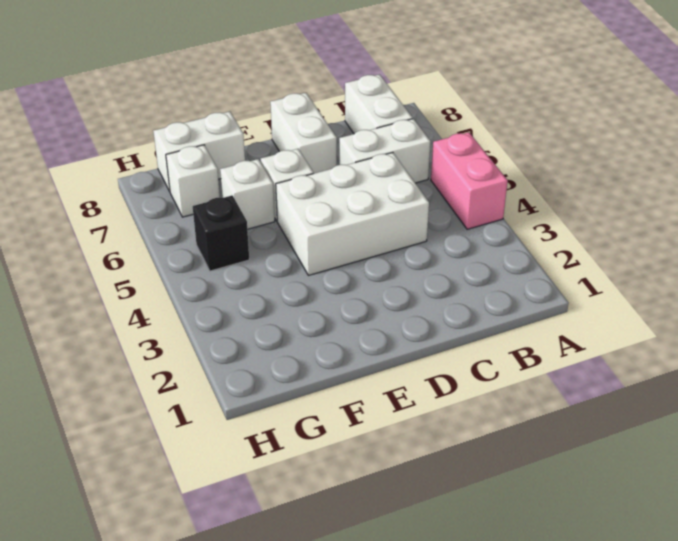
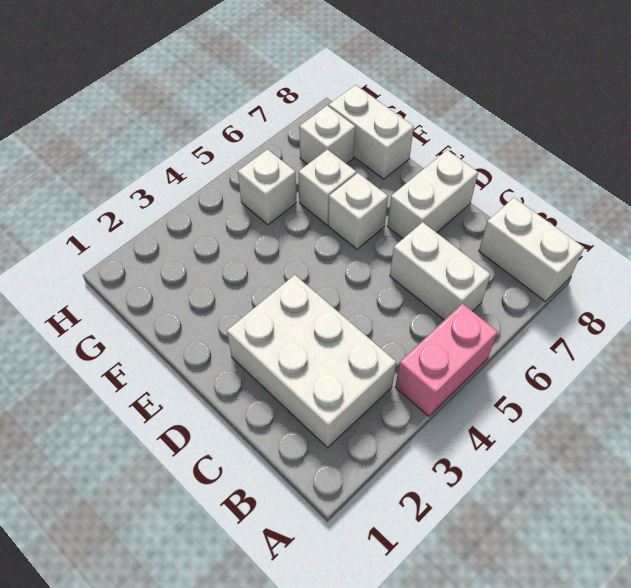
white 1x2 brick [345,74,413,134] -> white 1x2 brick turned to [479,198,584,301]
white 2x3 brick [276,153,429,276] -> white 2x3 brick moved to [227,275,396,448]
black 1x1 brick [193,196,249,271] -> white 1x1 brick [238,149,296,225]

